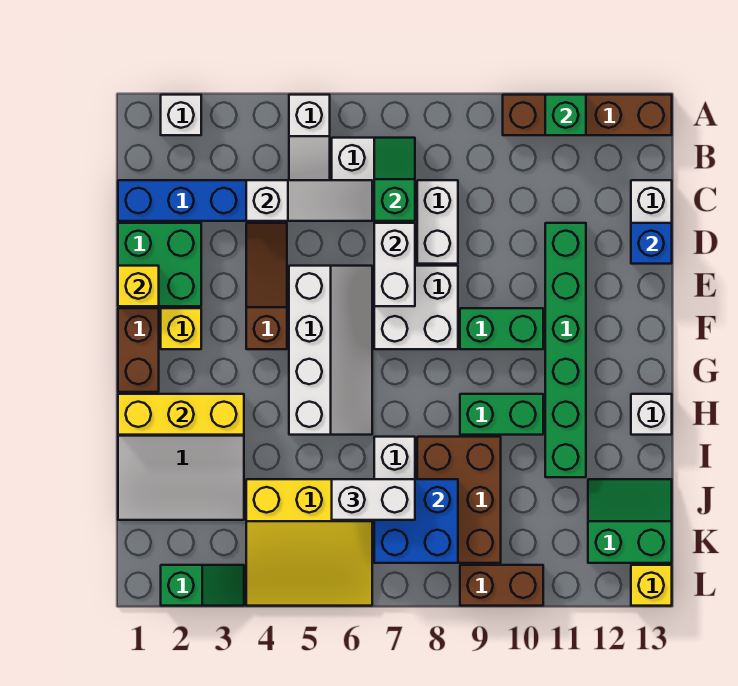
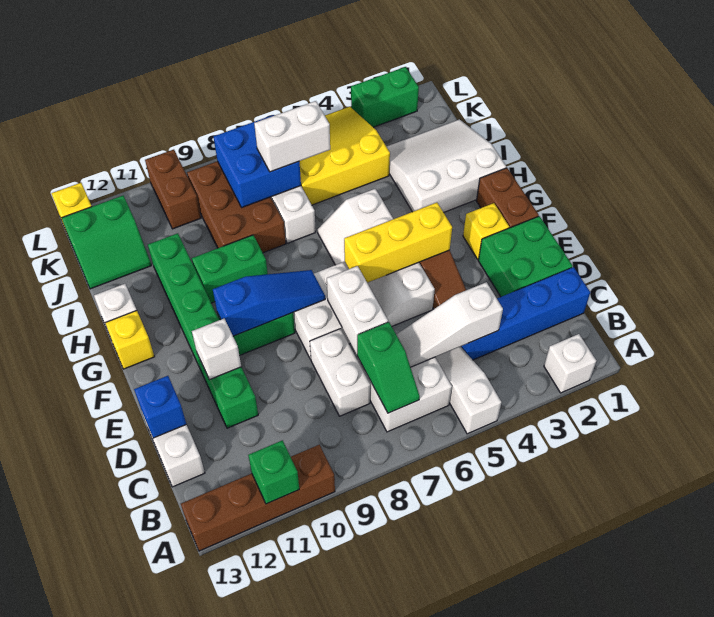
yellow 1x1 brick [118,266,159,306] -> yellow 1x1 brick moved to [105,311,154,369]
none -> white 1x1 brick [192,319,241,380]
none -> blue 1x3 slope [213,270,325,336]
yellow 1x3 brick [118,394,244,435] -> yellow 1x3 brick moved to [344,203,452,283]
green 1x2 slope [161,565,244,606] -> green 1x2 brick [351,67,419,127]
brown 1x2 brick [460,565,543,606] -> brown 1x2 brick turned to [145,150,201,229]

